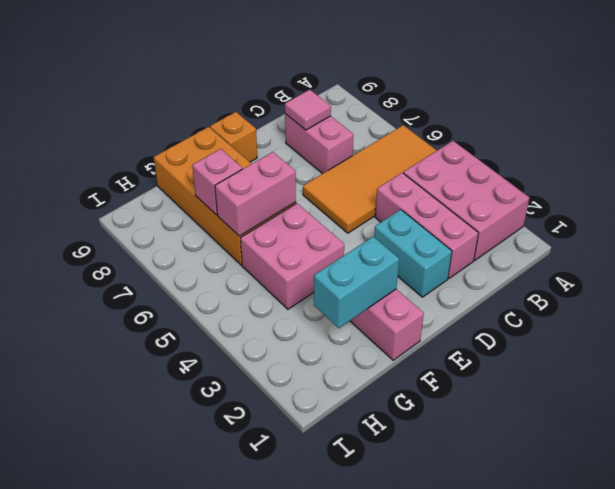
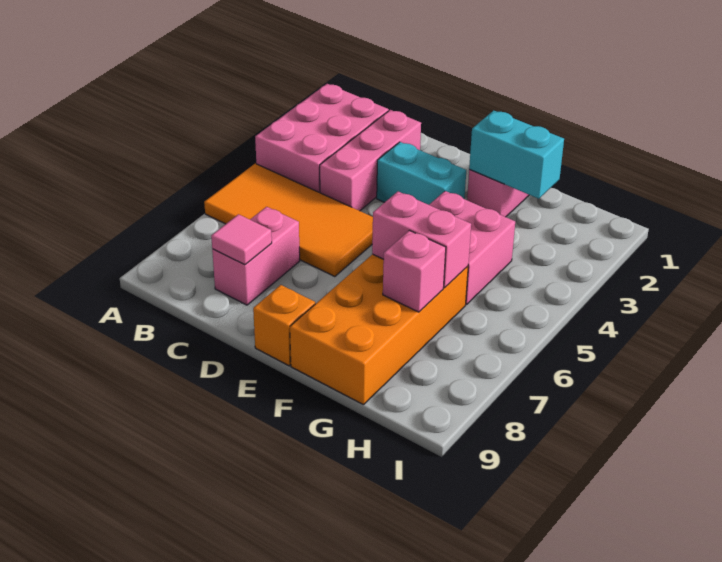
cyan 1x2 brick [374,210,452,297] -> cyan 1x2 brick turned to [377,142,466,205]

